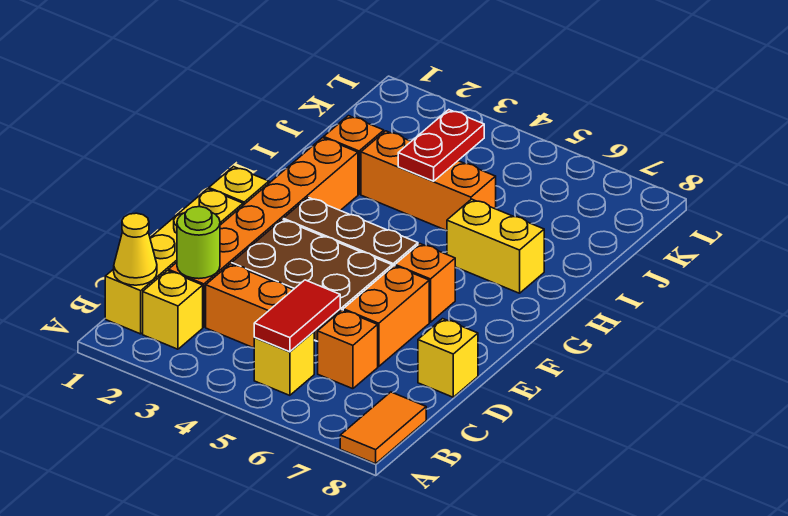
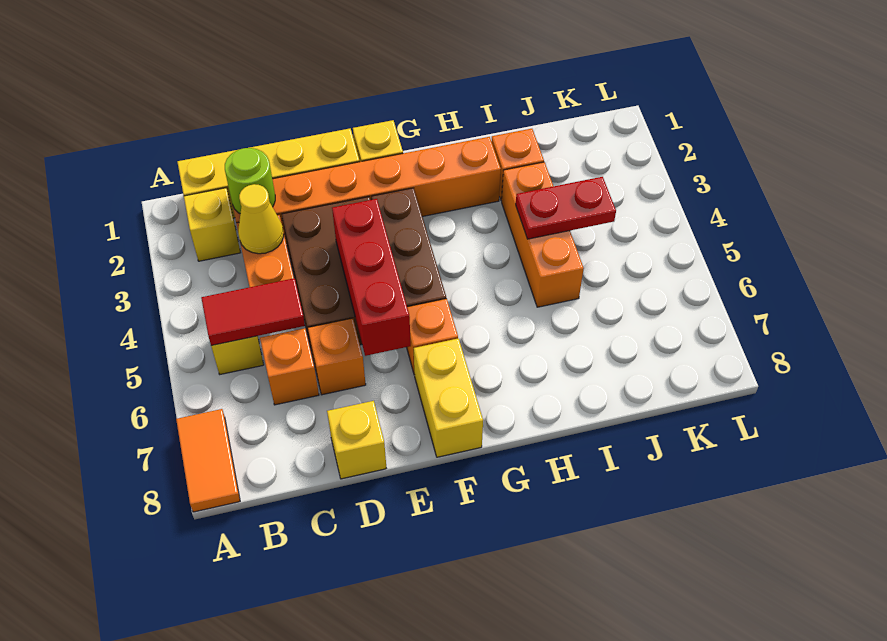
orange 1x2 tile [340,392,426,464] -> orange 1x2 tile turned to [176,409,240,512]
yellow 1x1 cone [114,213,157,285] -> yellow 1x1 cone moved to [238,184,284,254]
orange 1x2 brick [343,266,429,367] -> orange 1x1 brick [308,318,366,395]
none -> red 1x3 brick [332,199,411,356]
yellow 1x2 brick [447,199,544,293] -> yellow 1x2 brick moved to [414,338,483,457]

